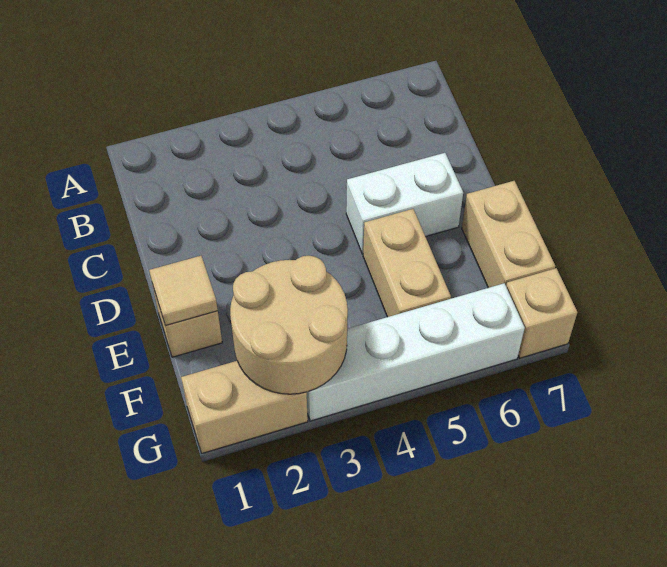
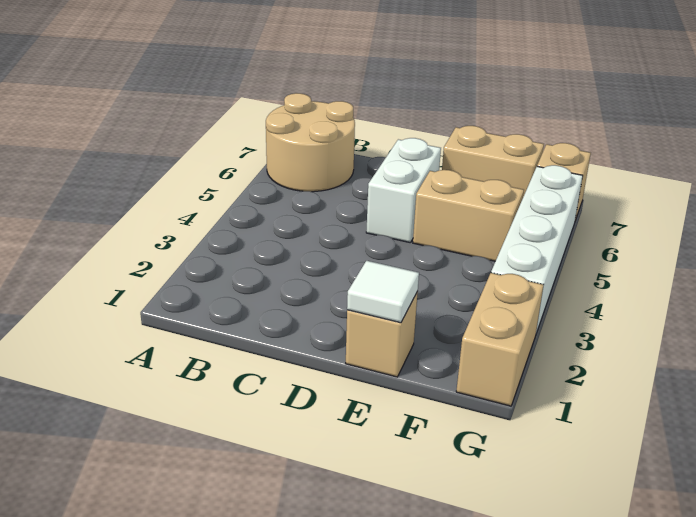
tan 1x1 tile [149,256,218,326] -> white 1x1 tile [347,261,419,323]
tan 2x2 round brick [230,256,348,394] -> tan 2x2 round brick moved to [266,93,355,192]

